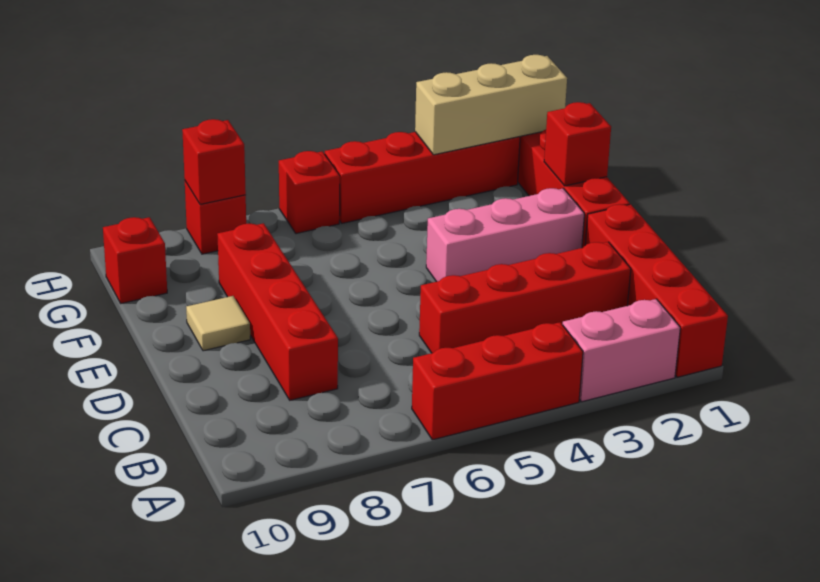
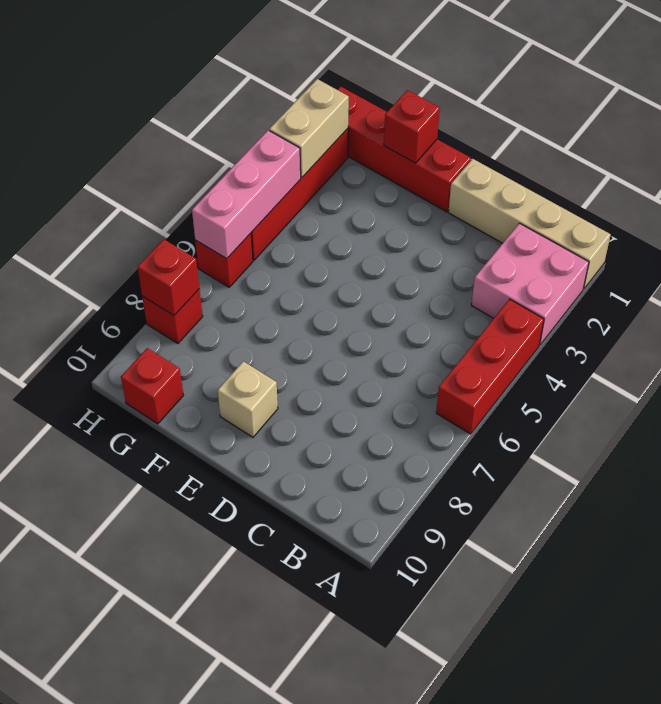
red 1x4 brick [585,204,728,377] -> tan 1x4 brick [448,159,611,289]
pink 1x2 brick [562,299,680,402] -> pink 2x2 brick [471,223,589,345]
red 1x4 brick [419,242,631,353] -> none
red 1x4 brick [217,223,338,400] -> none
pink 1x3 brick [426,188,584,282] -> pink 1x3 brick moved to [192,130,301,259]
tan 1x1 tile [186,296,250,351] -> tan 1x1 brick [218,361,278,437]
tan 1x3 brick [415,55,567,155] -> tan 1x2 brick [269,79,349,178]

